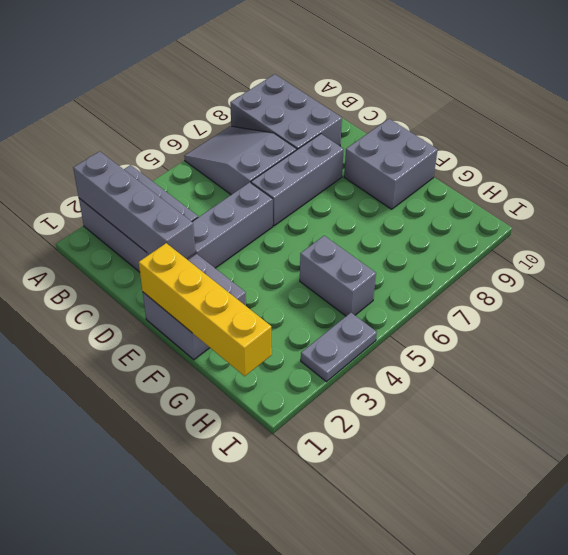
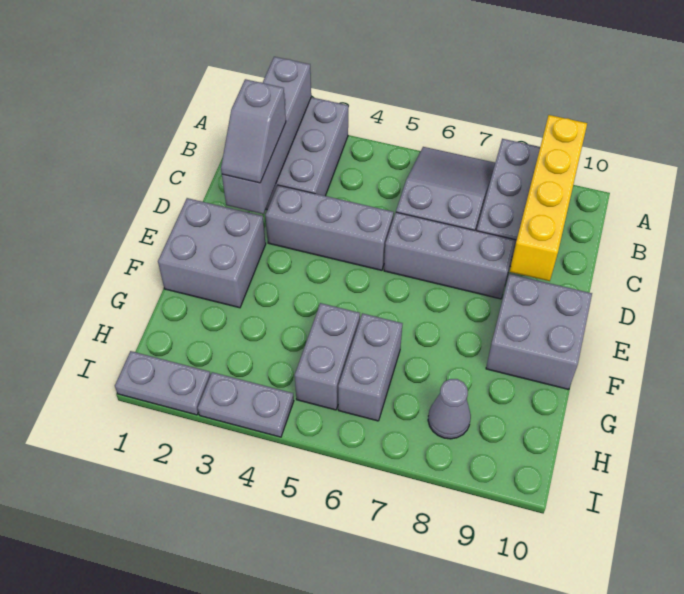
none -> grey 1x2 slope [221,79,286,183]
yellow 1x4 brick [139,243,272,376] -> yellow 1x4 brick moved to [510,115,587,281]
none -> grey 1x2 brick [338,313,403,421]
none -> grey 1x1 cone [428,379,471,439]
none -> grey 1x2 plate [115,351,210,415]

